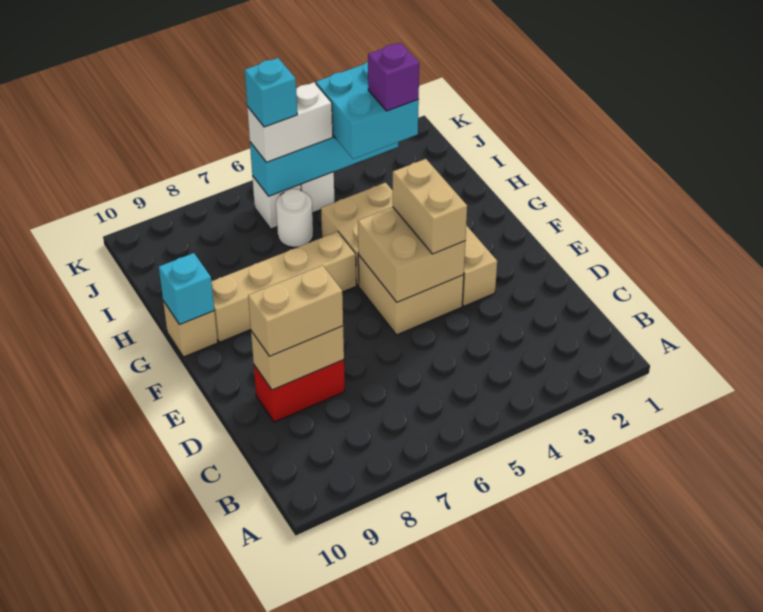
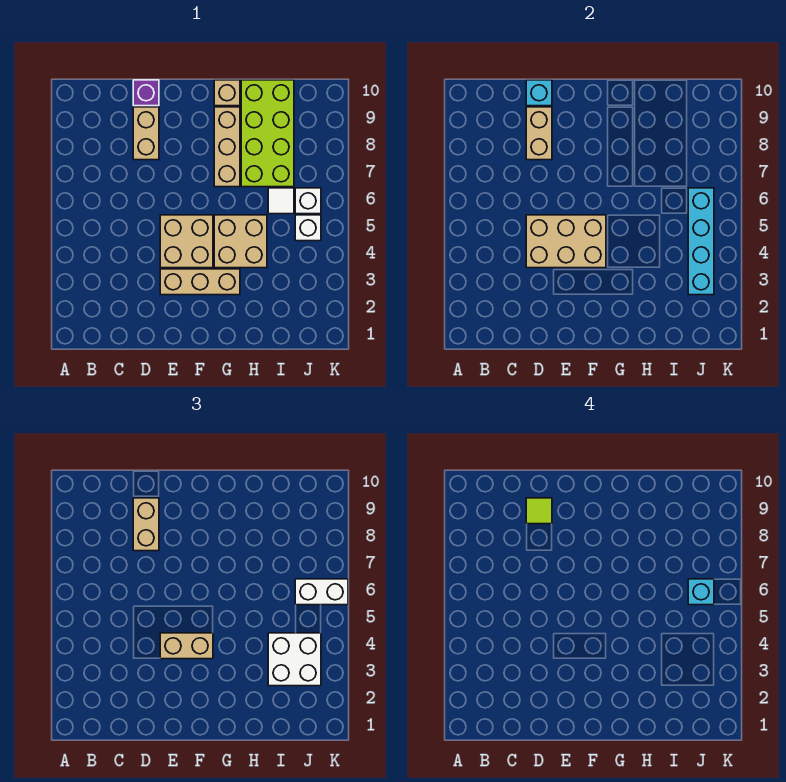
red 1x2 brick [254,360,345,422] -> tan 1x2 brick [133,107,159,160]
none -> lime 1x1 tile [526,498,552,524]
tan 2x2 brick [358,207,465,302] -> tan 2x3 brick [526,215,606,268]
tan 1x4 brick [211,232,356,342] -> tan 1x3 brick [214,107,240,187]
cyan 1x1 brick [159,253,214,325] -> cyan 1x1 brick moved to [526,80,552,106]
none -> lime 2x4 brick [241,80,294,187]
cyan 2x2 brick [316,62,419,159] -> white 2x2 brick [268,633,321,686]
purple 1x1 brick [368,43,419,111] -> purple 1x1 brick moved to [133,80,159,106]
white 1x1 round brick [276,189,313,247] -> white 1x1 tile [268,188,294,214]
white 1x2 brick [247,82,333,162] -> white 1x2 brick turned to [295,579,348,605]

